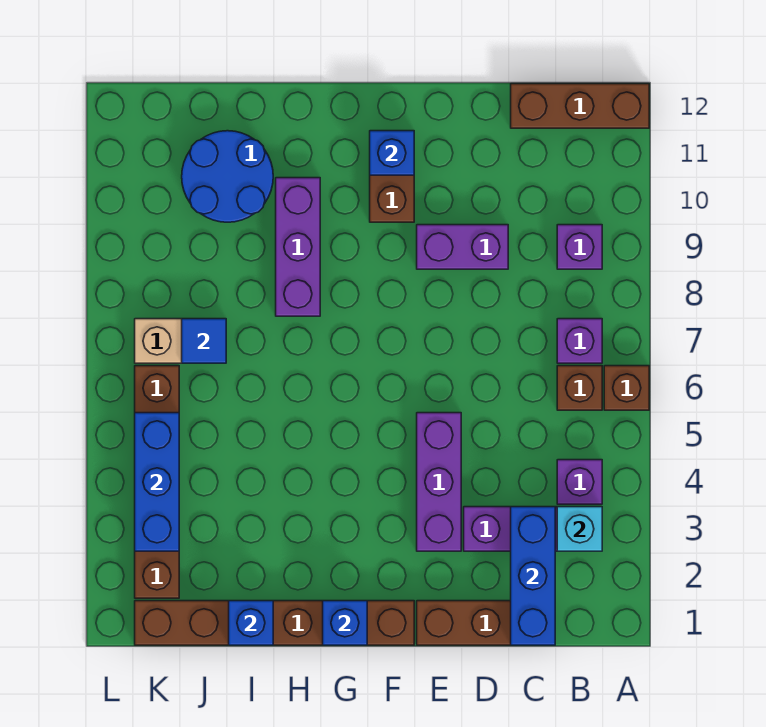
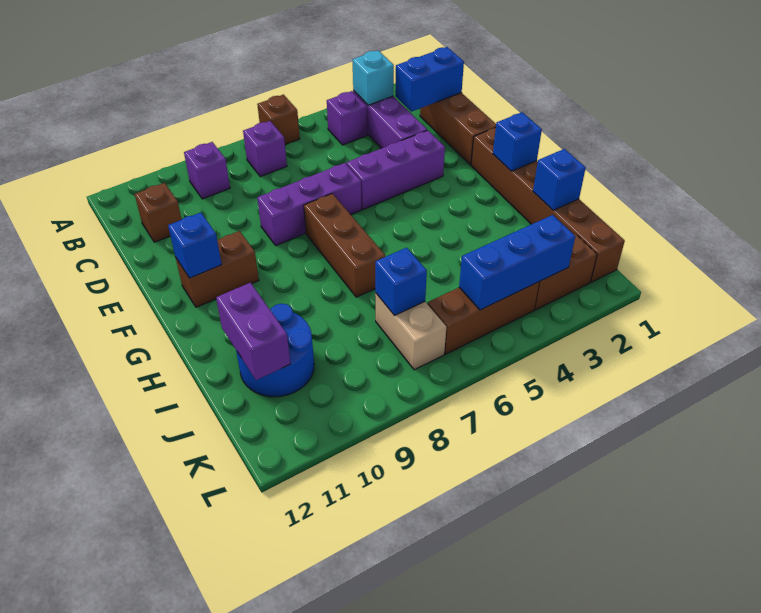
brown 1x3 brick [511,84,649,128] -> brown 1x3 brick moved to [304,194,385,297]
brown 1x1 brick [557,366,602,410] -> brown 1x1 brick moved to [135,183,182,242]
blue 1x3 brick [511,507,555,645] -> blue 1x2 brick [395,47,464,112]
purple 1x2 brick [417,225,508,269] -> purple 1x2 brick moved to [216,283,290,380]
purple 1x3 brick [276,178,320,316] -> purple 1x3 brick moved to [257,163,362,245]
blue 1x1 tile [182,319,226,363] -> blue 1x1 brick [375,248,427,315]

